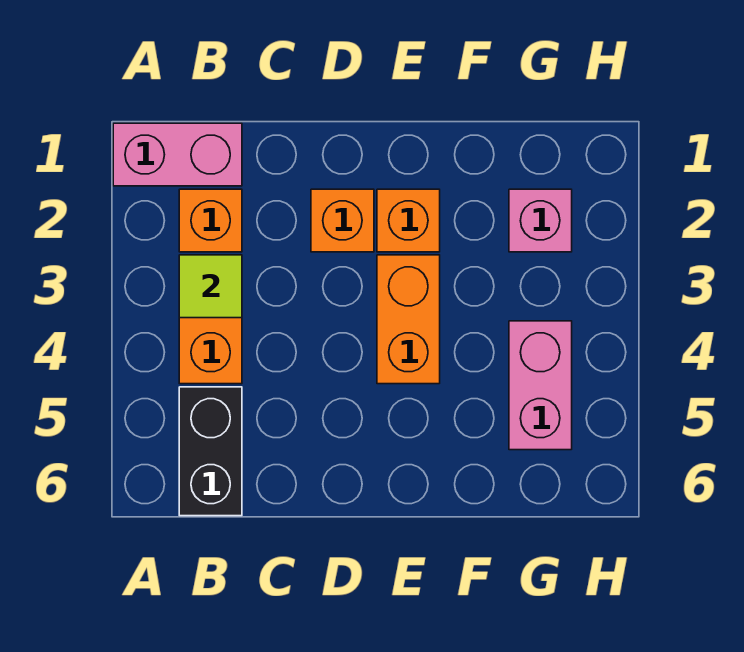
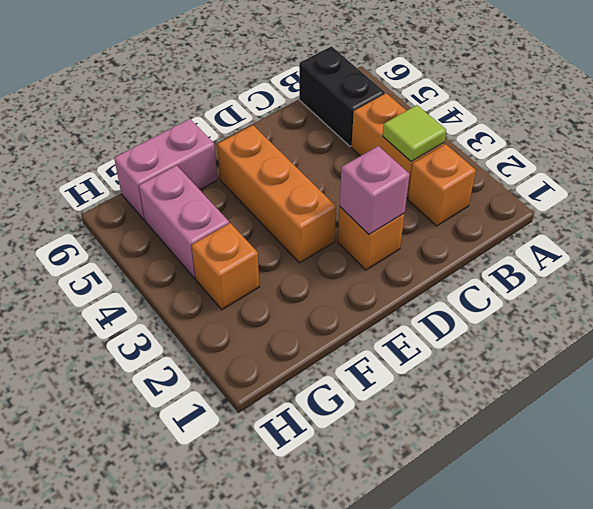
pink 1x2 brick [113,123,242,186] -> pink 1x2 brick moved to [114,119,217,220]
orange 1x1 brick [377,189,440,252] -> orange 1x1 brick moved to [191,223,259,310]
orange 1x2 brick [377,255,440,384] -> orange 1x3 brick [217,125,336,263]
pink 1x1 brick [509,189,572,252] -> pink 1x1 brick moved to [340,146,410,234]

